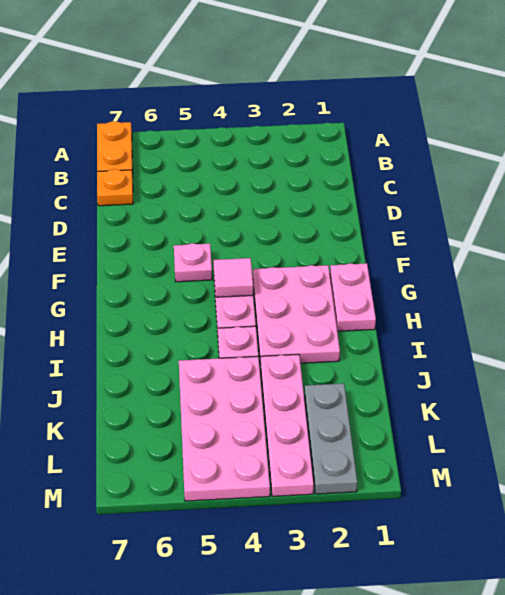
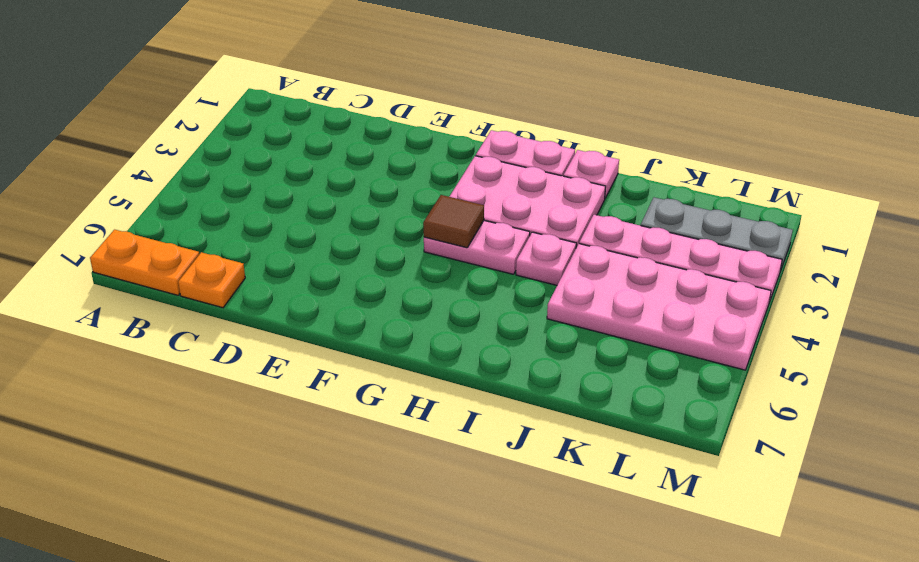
pink 1x1 plate [174,243,212,282] -> pink 1x1 plate moved to [563,150,619,198]
pink 1x1 tile [214,258,253,297] -> brown 1x1 tile [423,195,484,248]

